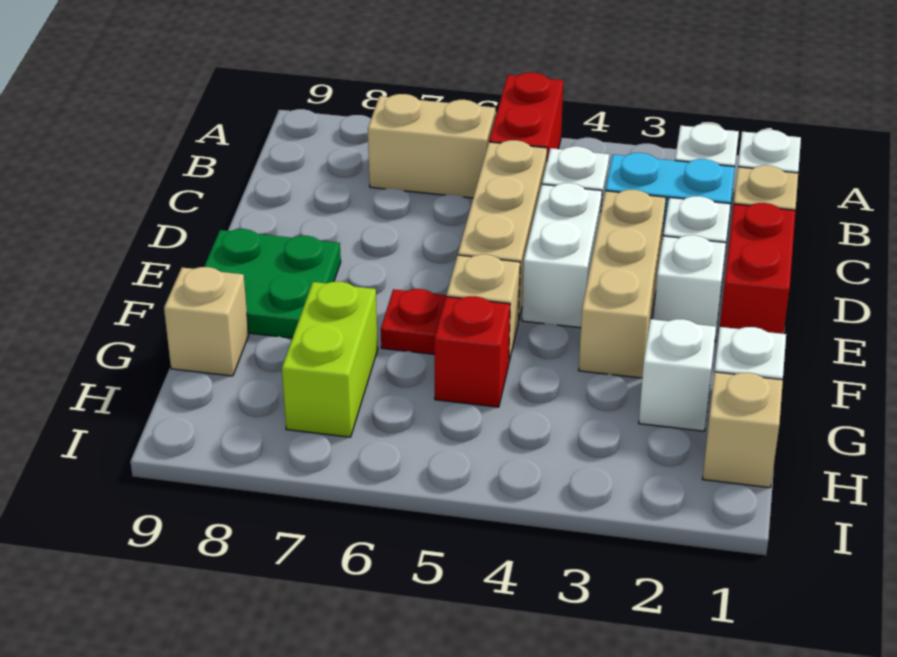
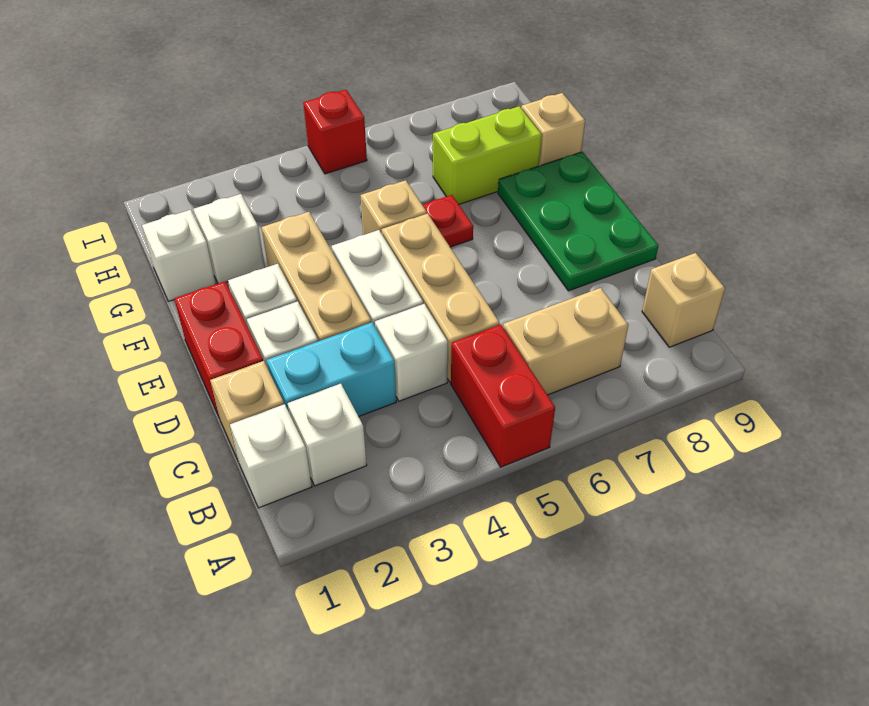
green 2x2 plate [204,229,341,338] -> green 2x3 plate [498,152,658,291]
red 1x1 brick [434,296,510,407] -> red 1x1 brick moved to [303,90,367,174]
lime 1x2 brick [282,282,378,437] -> lime 1x2 brick turned to [433,106,542,204]
tan 1x1 brick [703,372,783,488] -> tan 1x1 brick moved to [642,253,725,347]

